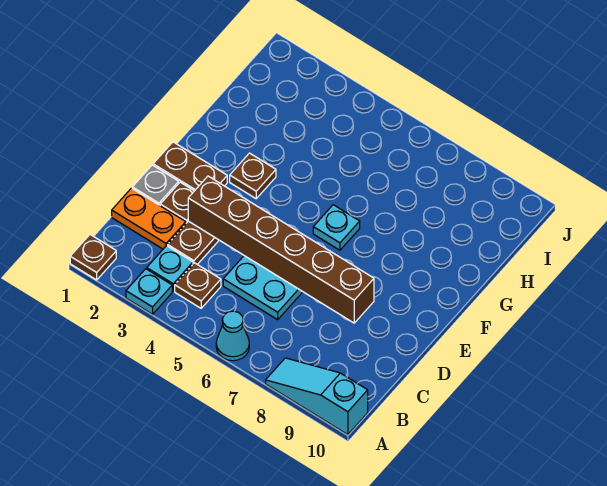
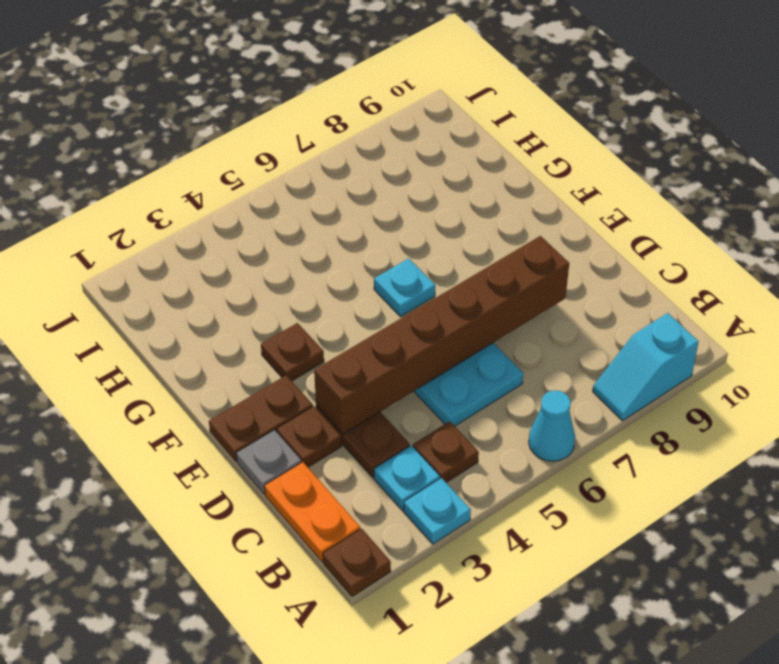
cyan 1x3 slope [266,358,368,435] -> cyan 1x2 slope [593,313,699,421]
orange 1x2 plate [112,188,186,249] -> orange 1x2 plate turned to [264,462,360,562]

